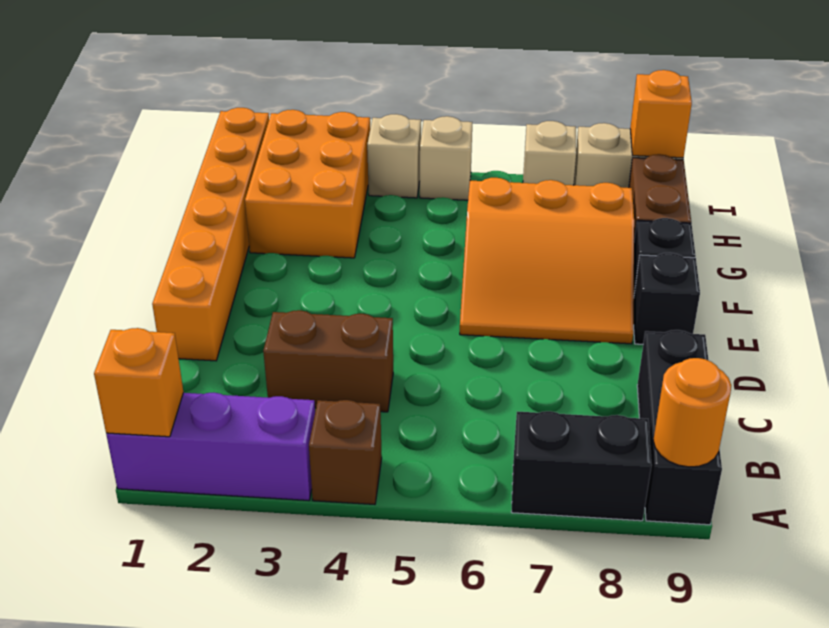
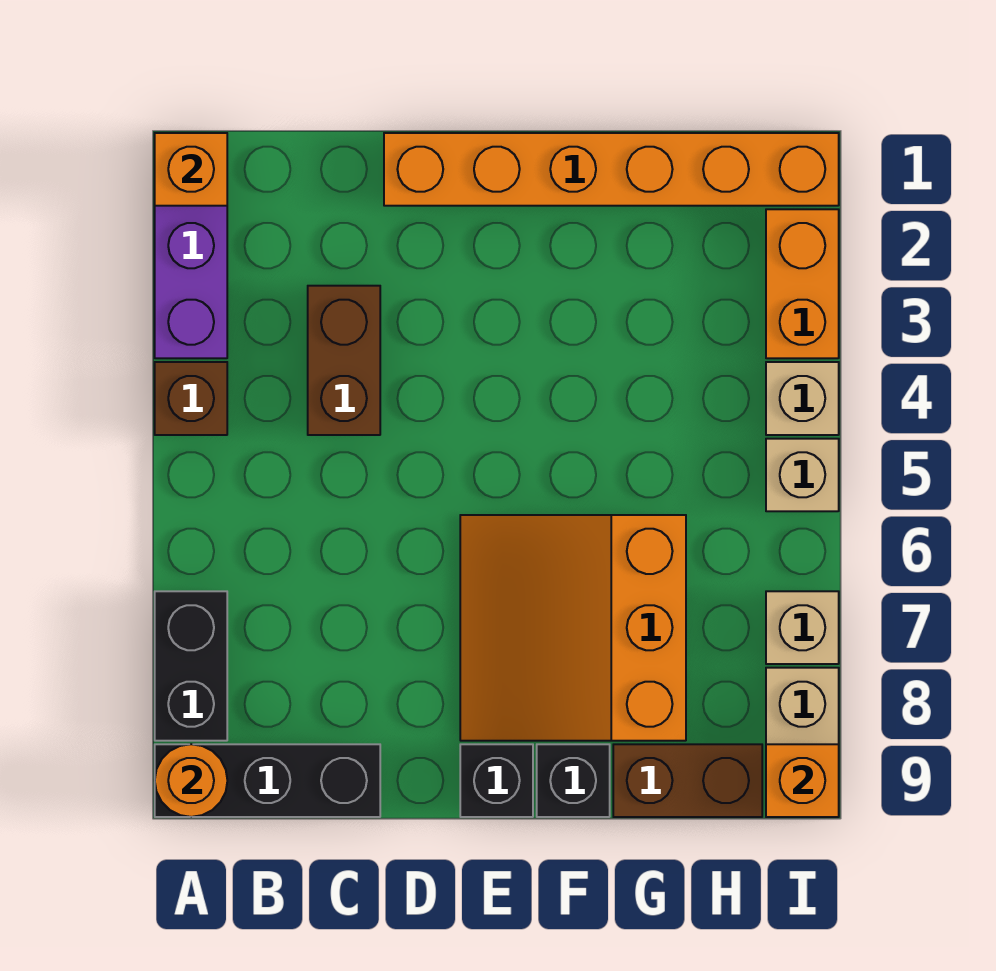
orange 2x3 brick [245,110,370,258] -> orange 1x2 brick [766,209,839,358]

